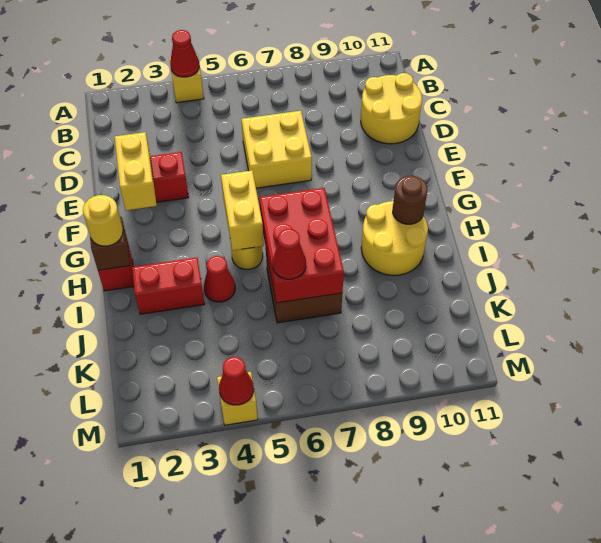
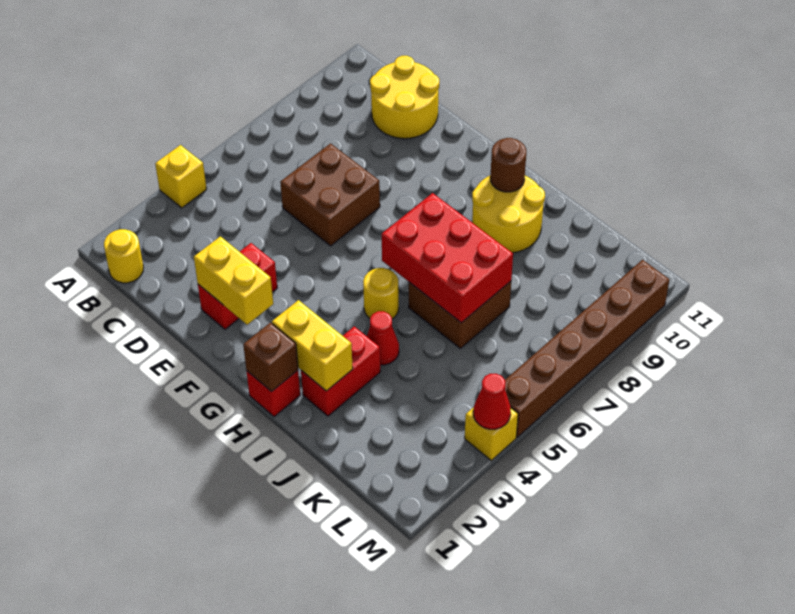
red 1x1 cone [170,30,199,77] -> none
yellow 2x2 brick [242,111,312,188] -> brown 2x2 brick [280,144,380,246]
yellow 1x2 brick [221,170,264,250] -> yellow 1x2 brick moved to [272,300,353,391]
yellow 1x1 round brick [83,195,123,246] -> yellow 1x1 round brick moved to [104,229,143,283]
red 1x1 cone [273,229,306,279] -> none
none -> brown 1x6 brick [505,260,669,437]

